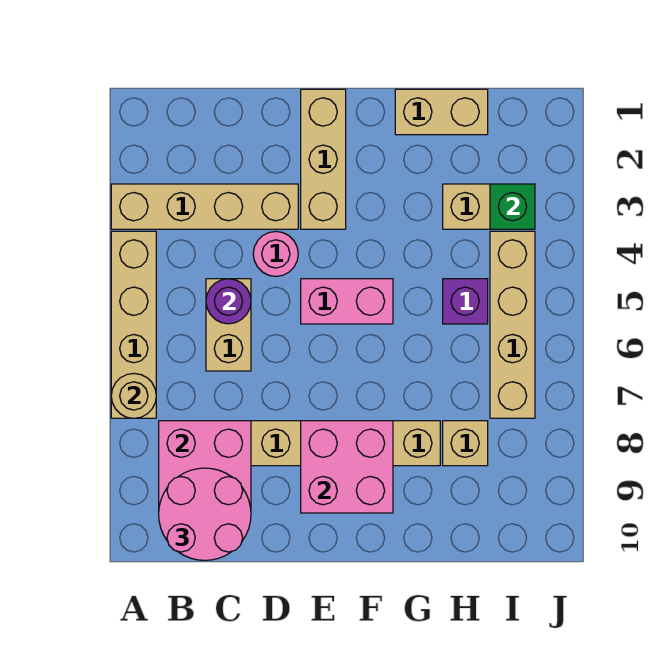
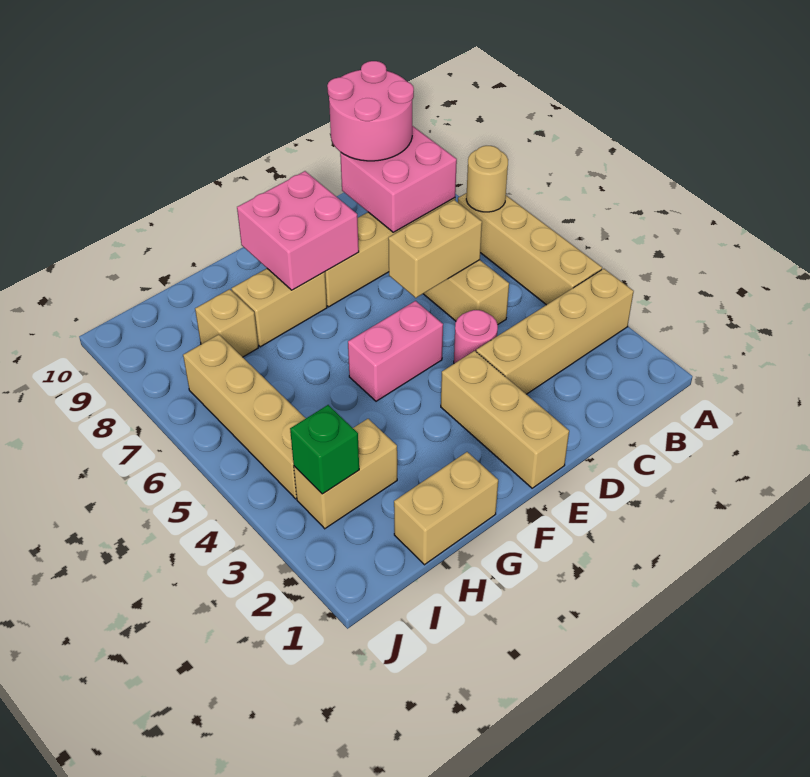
purple 1x1 round brick [206,279,251,324] -> none
none -> tan 1x2 brick [388,200,482,298]
purple 1x1 brick [443,279,488,324] -> none

